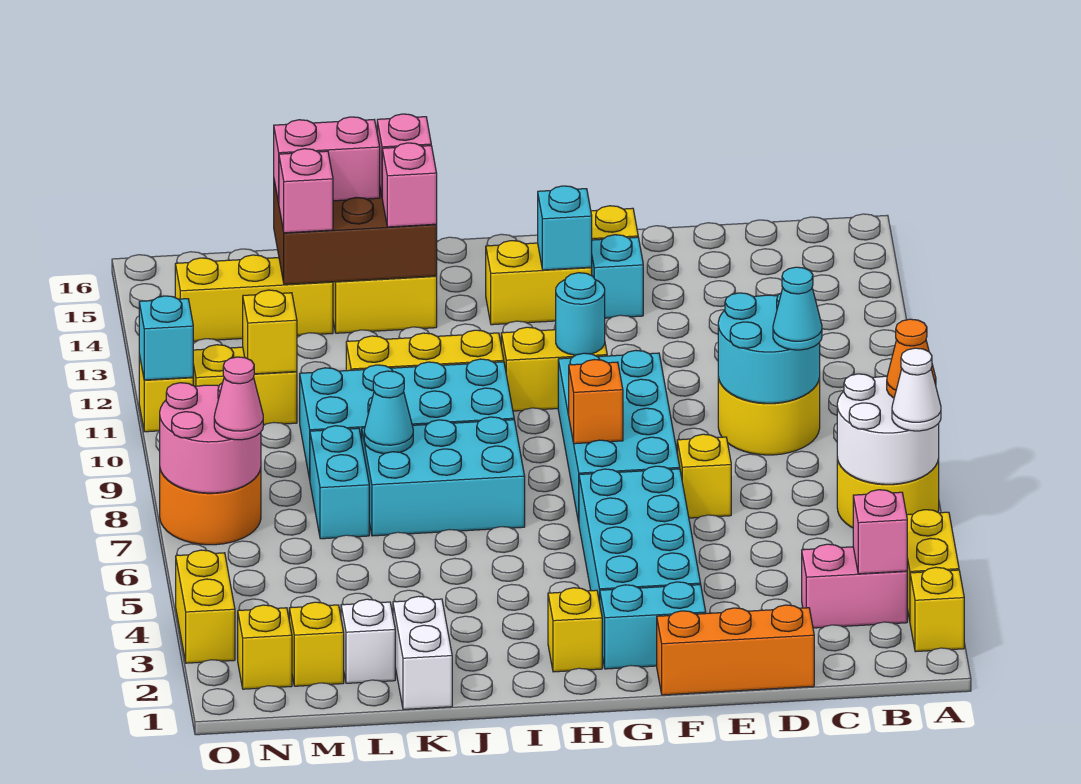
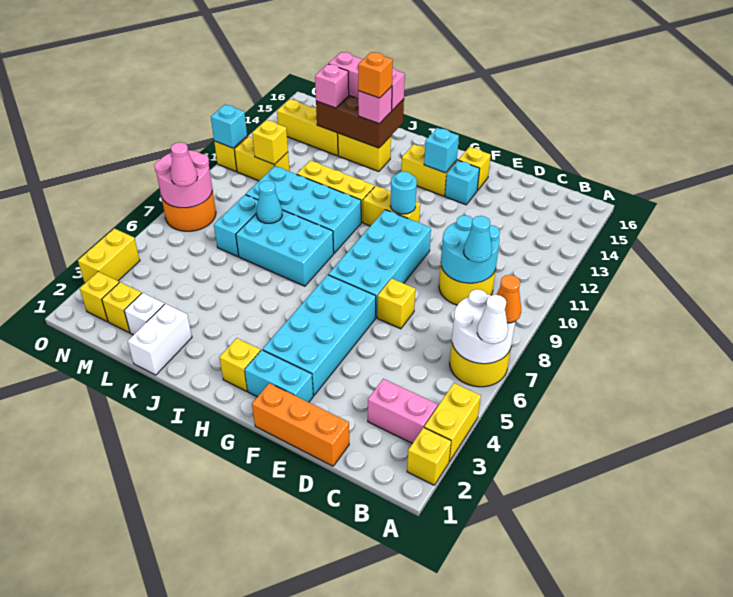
pink 1x1 brick [853,490,907,574] -> none
orange 1x1 brick [569,360,623,444] -> orange 1x1 brick moved to [358,52,393,98]

